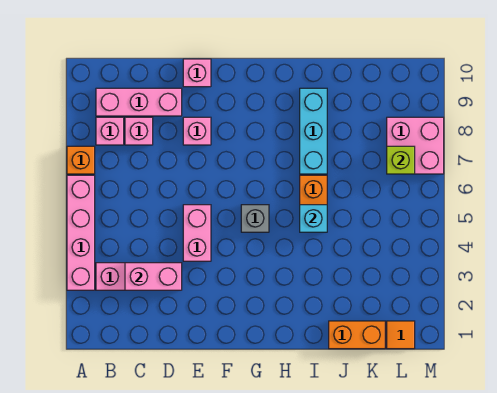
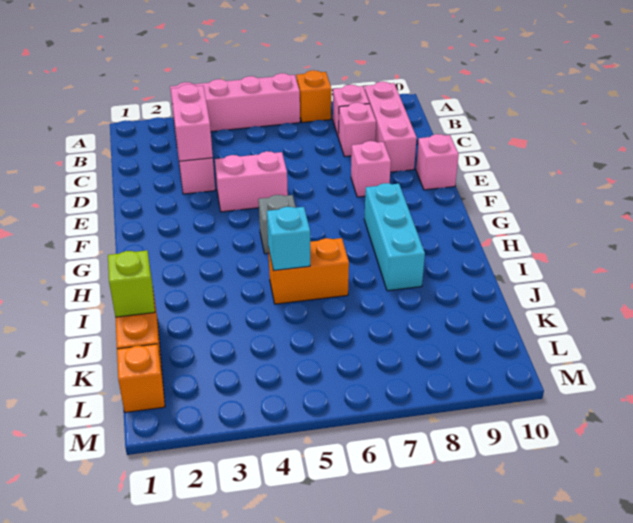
cyan 1x3 brick [300,88,327,174] -> cyan 1x3 brick turned to [364,183,425,291]
orange 1x1 tile [387,321,415,349] -> orange 1x1 brick [117,344,165,412]
pink 2x2 brick [387,117,444,174] -> none
lime 1x1 brick [387,146,415,174] -> lime 1x1 brick moved to [108,250,155,317]

